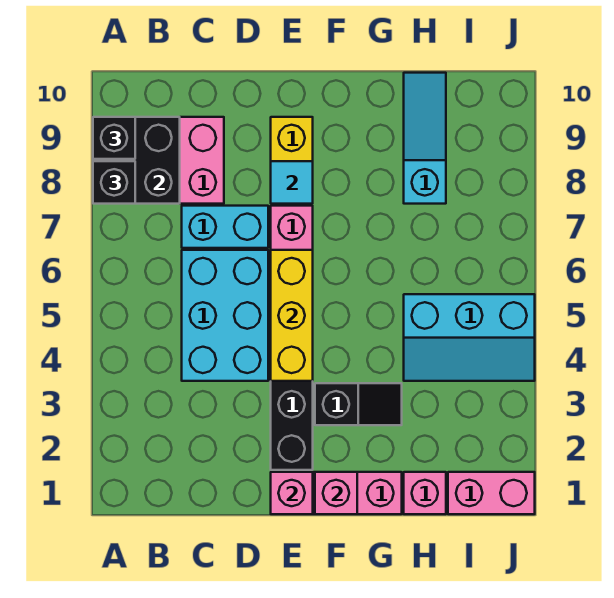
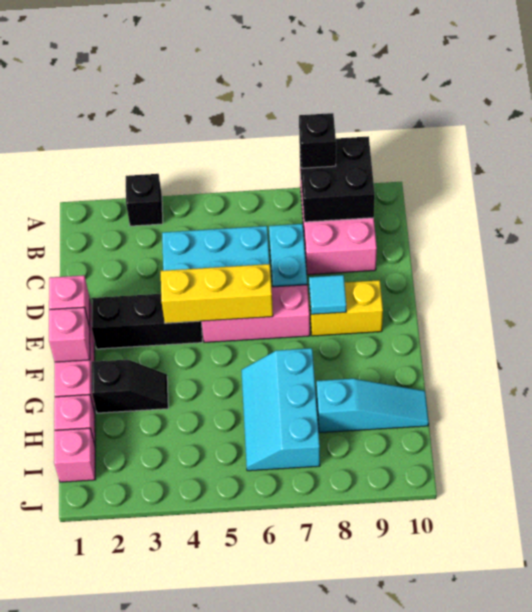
black 1x1 brick [93,117,135,159] -> black 1x1 brick moved to [126,174,163,226]
black 1x2 slope [315,383,402,425] -> black 1x2 slope turned to [92,360,168,413]
cyan 2x3 slope [404,294,535,381] -> cyan 2x3 slope moved to [241,348,320,471]
pink 1x2 brick [448,472,535,514] -> pink 1x1 brick [54,428,96,482]

